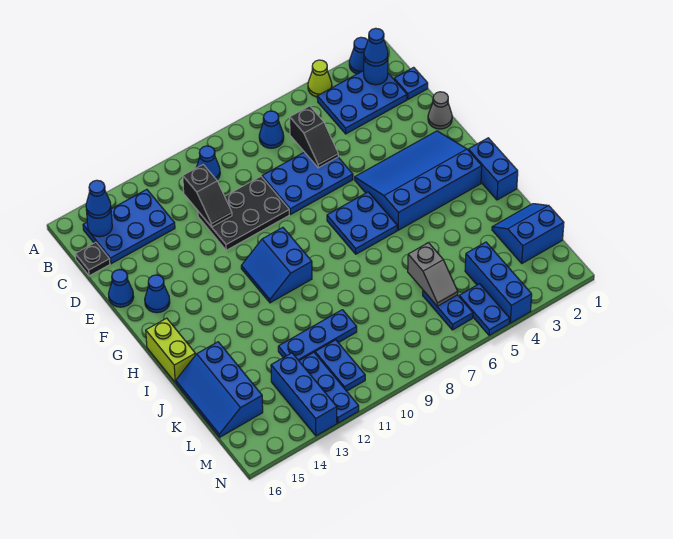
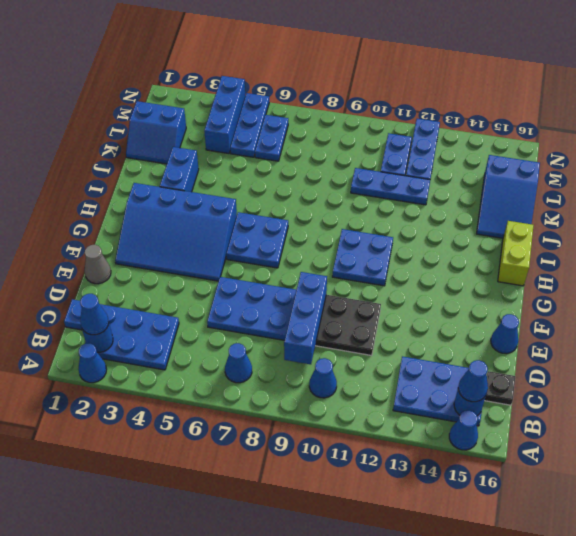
lime 1x1 cone [308,60,332,97] -> none
black 1x2 slope [290,106,338,168] -> none
black 1x2 slope [183,165,232,227] -> none
blue 1x1 cone [145,275,170,313] -> blue 1x1 cone moved to [449,410,478,450]
blue 2x2 slope [241,228,312,303] -> blue 2x2 plate [332,229,393,286]
blue 1x2 brick [468,138,518,200] -> blue 1x2 brick moved to [160,147,199,192]
blue 2x3 slope [176,342,263,437] -> blue 2x3 slope turned to [477,155,540,238]
grey 1x2 slope [408,243,458,306] -> none
blue 1x3 brick [271,353,337,436] -> blue 1x3 brick moved to [284,272,327,364]
blue 1x2 plate [459,284,510,335] -> blue 1x3 plate [230,93,269,157]

